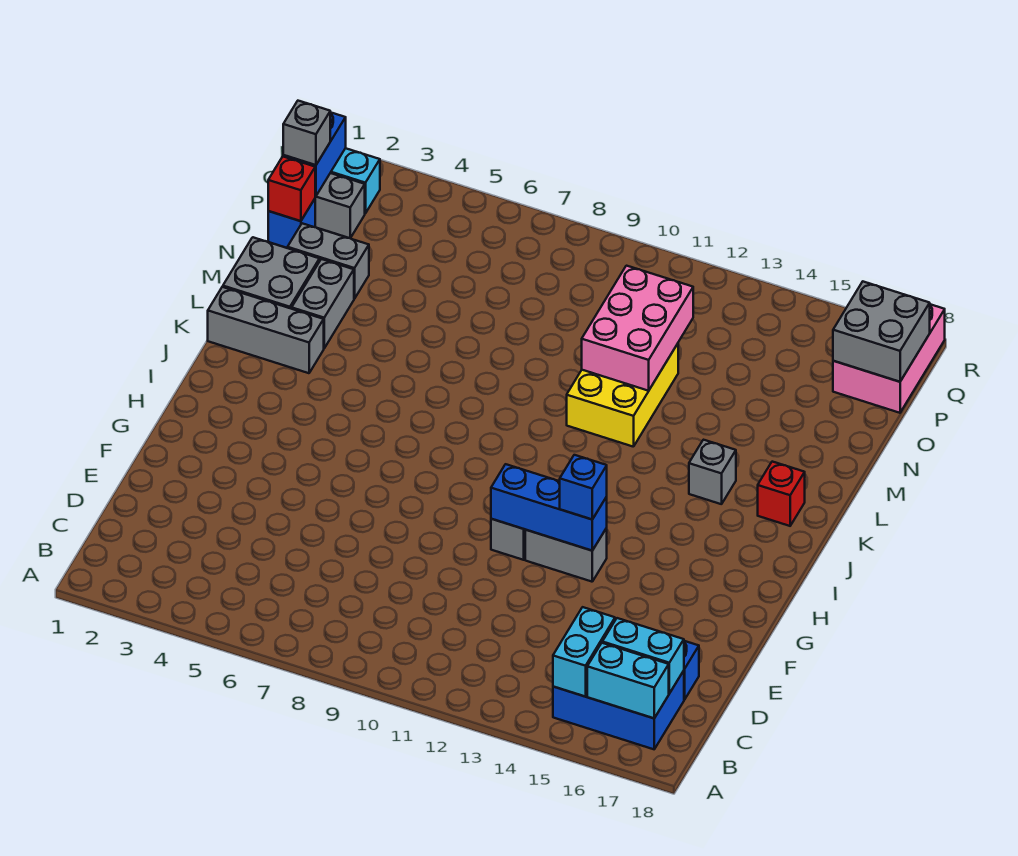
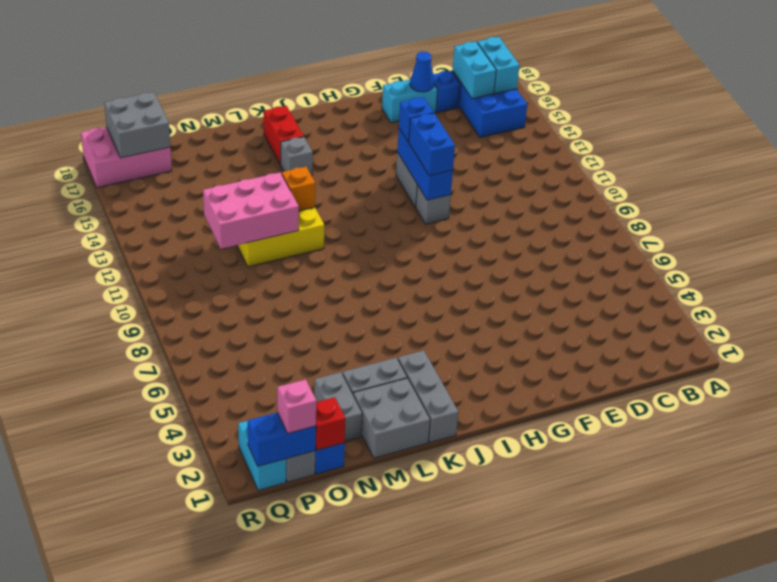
cyan 1x2 brick [553,607,615,697] -> cyan 1x2 brick moved to [382,79,438,123]
none -> blue 1x1 cone [410,52,434,92]
none -> blue 1x2 brick [409,113,455,176]
red 1x1 brick [758,462,805,526] -> red 1x2 brick [264,106,304,164]
none -> orange 1x1 brick [282,167,315,211]
grey 1x1 brick [283,101,330,165] -> pink 1x1 brick [277,380,316,433]

